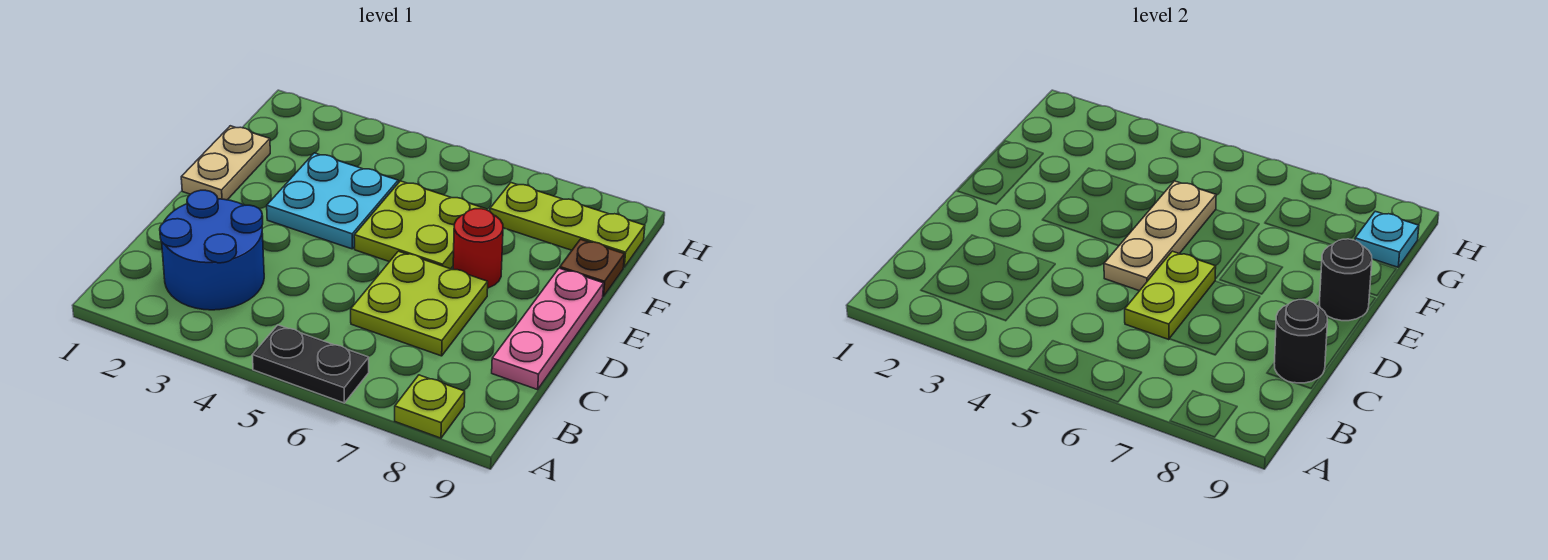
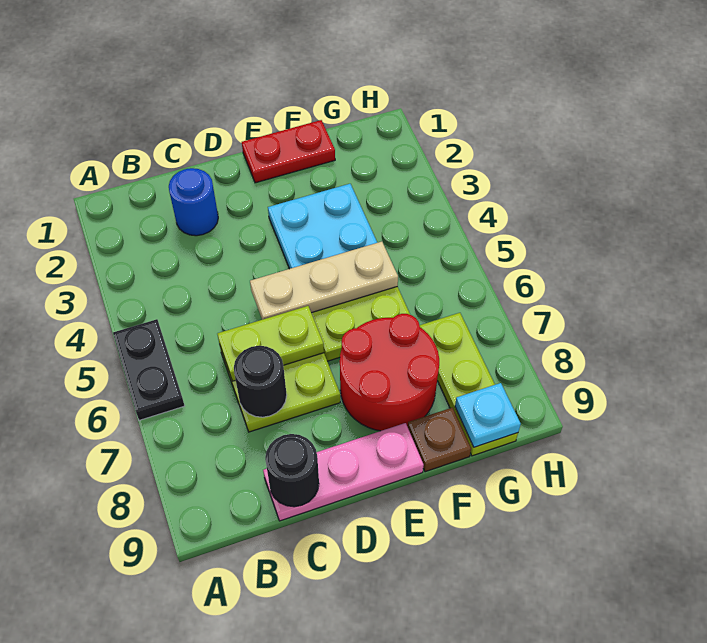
lime 1x1 plate [395,375,465,438] -> none
blue 2x2 round brick [160,190,264,310] -> blue 1x1 round brick [169,168,218,236]
tan 1x2 plate [181,126,270,200] -> red 1x2 plate [242,120,335,183]
red 1x1 round brick [453,209,503,288] -> red 2x2 round brick [340,314,439,431]
black 1x1 round brick [1320,239,1372,321] -> black 1x1 round brick moved to [234,346,287,417]

